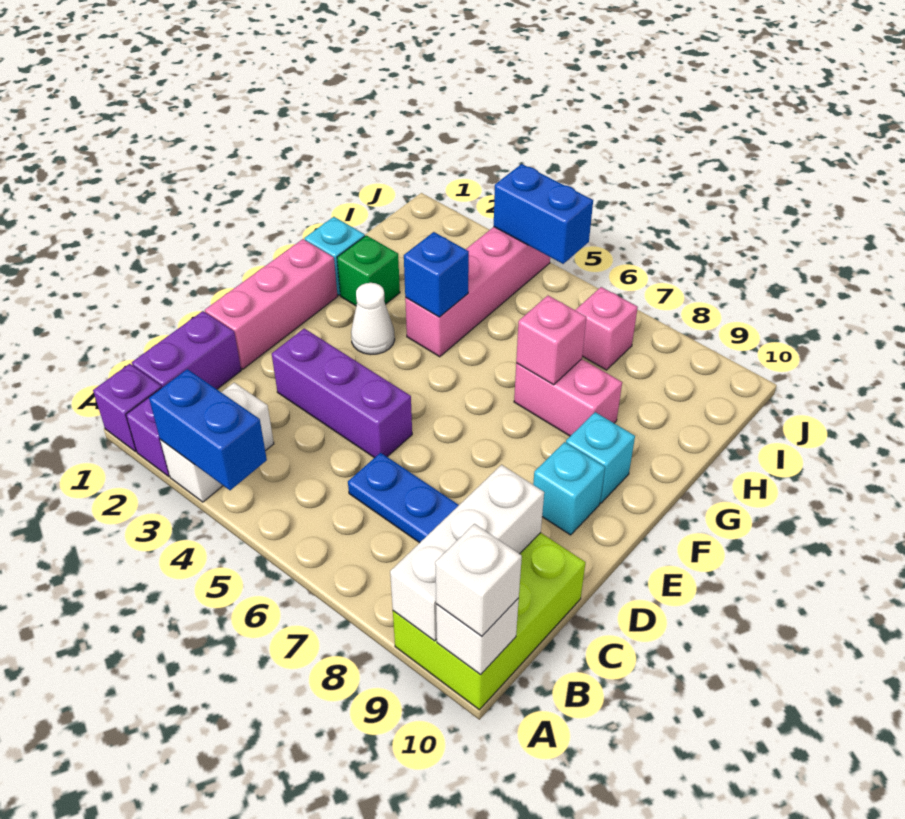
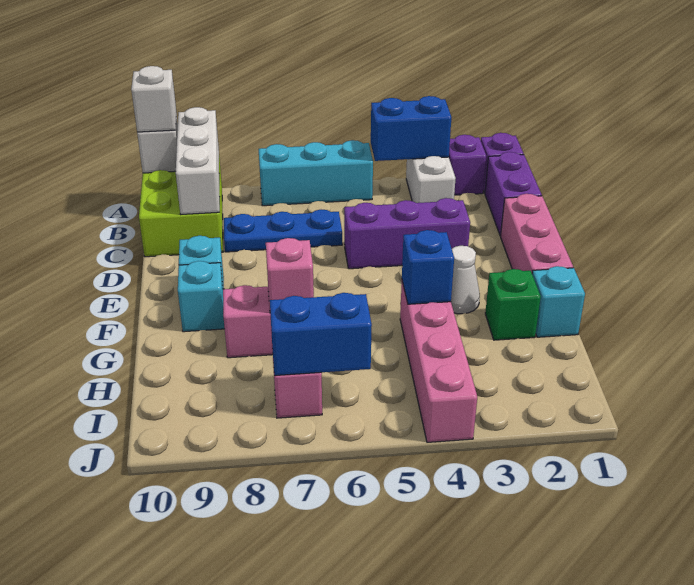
none -> cyan 1x3 brick [259,140,373,206]
blue 1x2 brick [494,164,593,264] -> blue 1x2 brick moved to [270,293,372,376]

